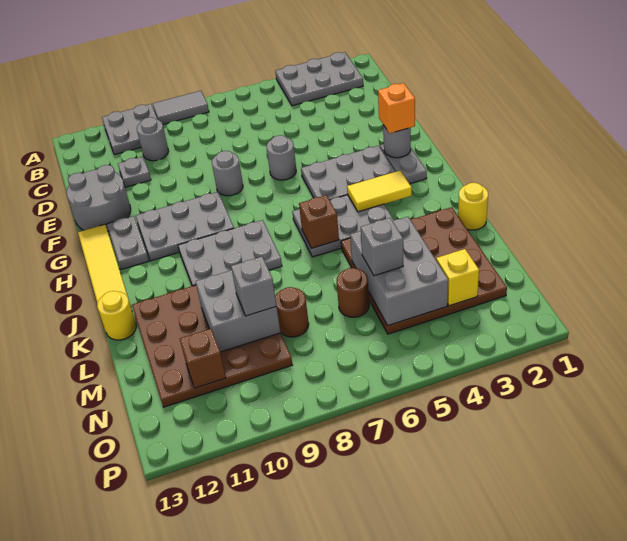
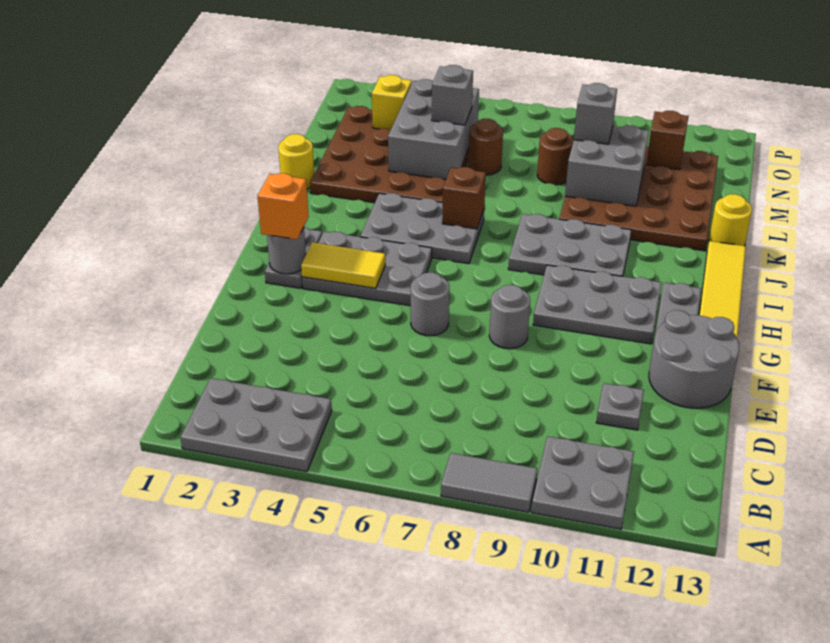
grey 1x1 round brick [137,117,169,161] -> none
yellow 1x2 tile [347,171,412,212] -> yellow 1x2 tile moved to [301,242,385,288]

